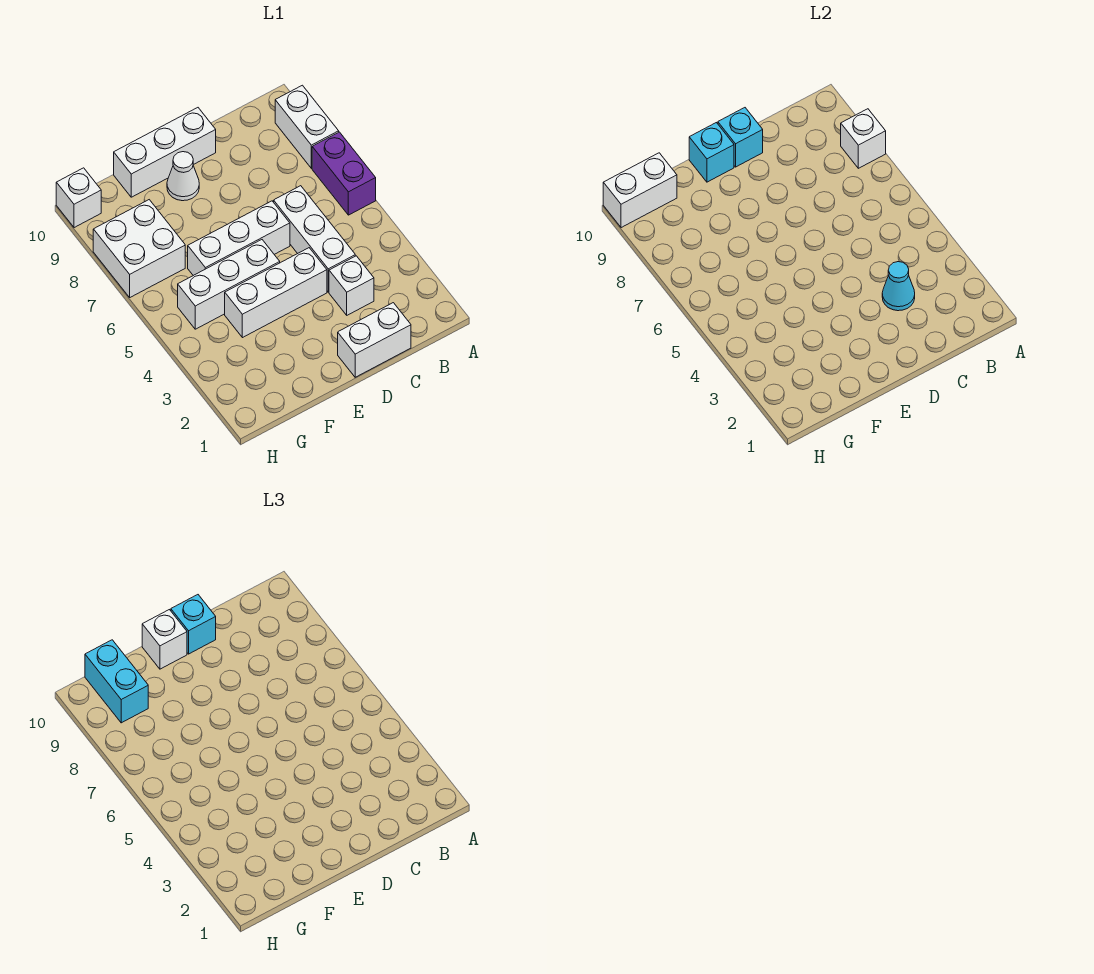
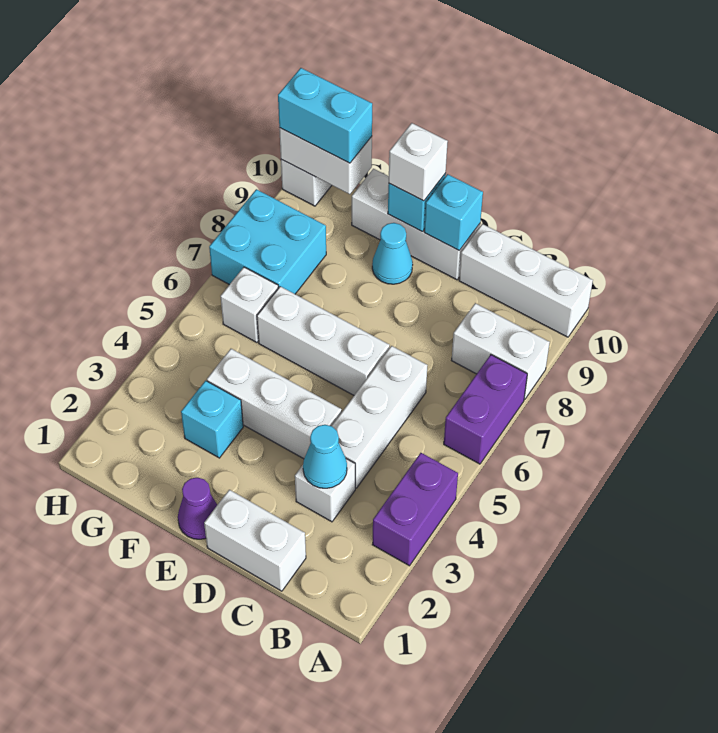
none -> purple 1x2 brick [372,453,458,566]
white 1x2 brick [275,85,339,168] -> white 1x2 brick turned to [452,303,550,400]
white 1x1 brick [841,109,886,168] -> white 1x1 brick moved to [221,267,278,342]
cyan 1x1 brick [171,595,216,654] -> cyan 1x1 brick moved to [181,381,243,458]
none -> purple 1x1 cone [178,477,217,539]
white 1x3 brick [178,240,280,329] -> white 1x3 brick moved to [459,224,593,337]
white 1x1 cone [167,152,199,201] -> cyan 1x1 cone [372,223,413,284]
white 2x2 brick [93,200,185,297] -> cyan 2x2 brick [209,189,326,294]
cyan 1x2 brick [85,640,148,723] -> cyan 1x2 brick turned to [278,68,372,163]

